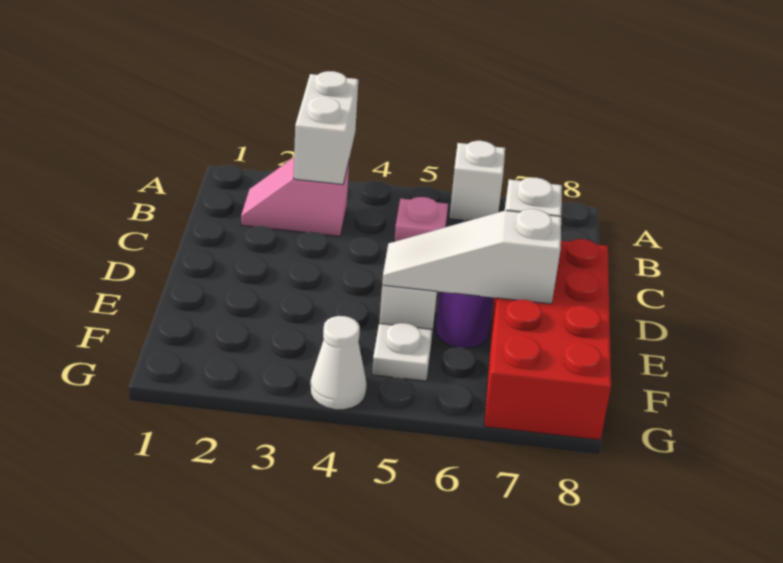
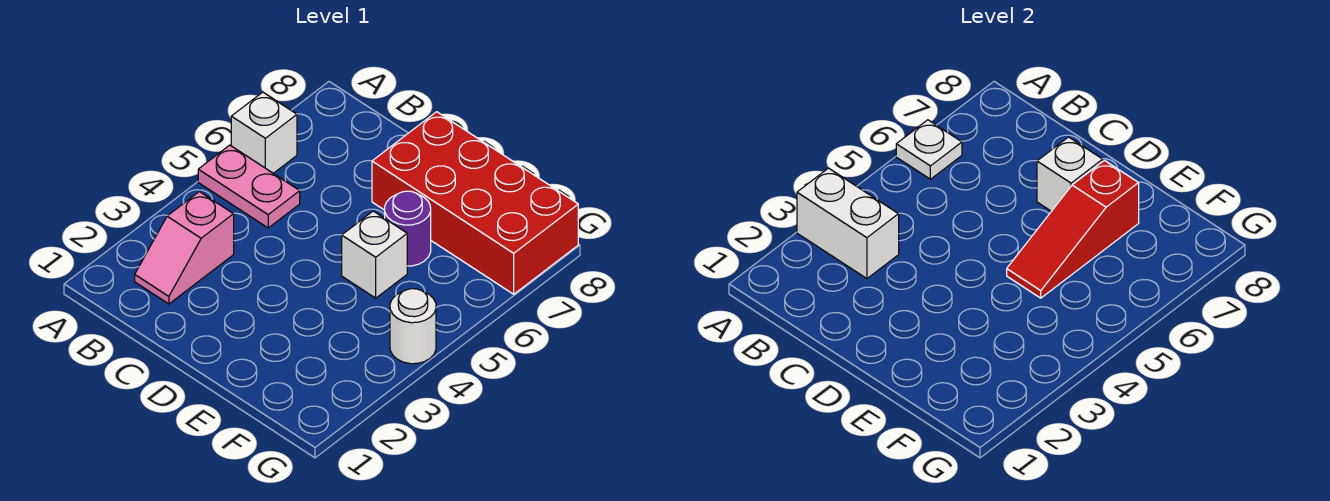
pink 1x1 plate [394,197,448,242] -> pink 1x2 plate [198,145,300,228]
white 1x3 slope [382,209,561,304] -> red 1x3 slope [1007,160,1139,298]
white 1x1 plate [372,323,433,381] -> white 1x1 plate moved to [896,120,962,179]
white 1x1 cone [310,316,366,410] -> white 1x1 round brick [390,289,436,364]

